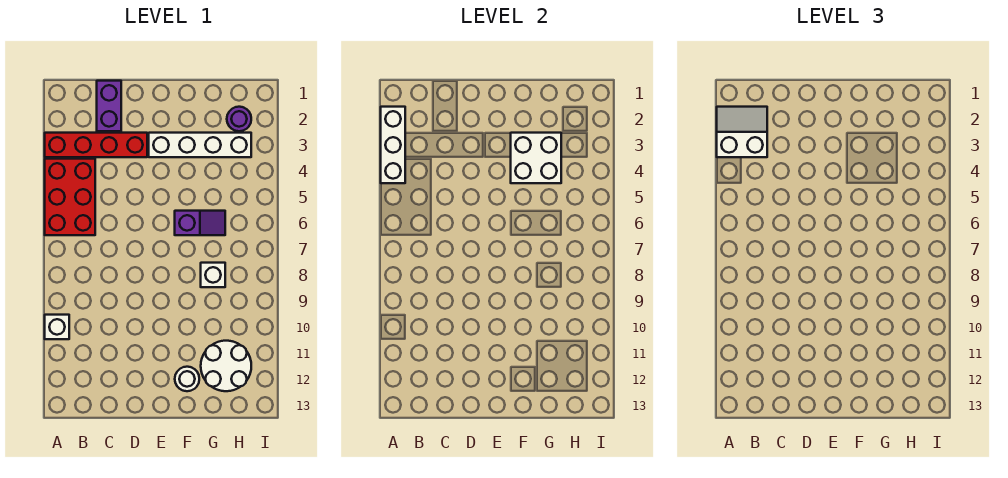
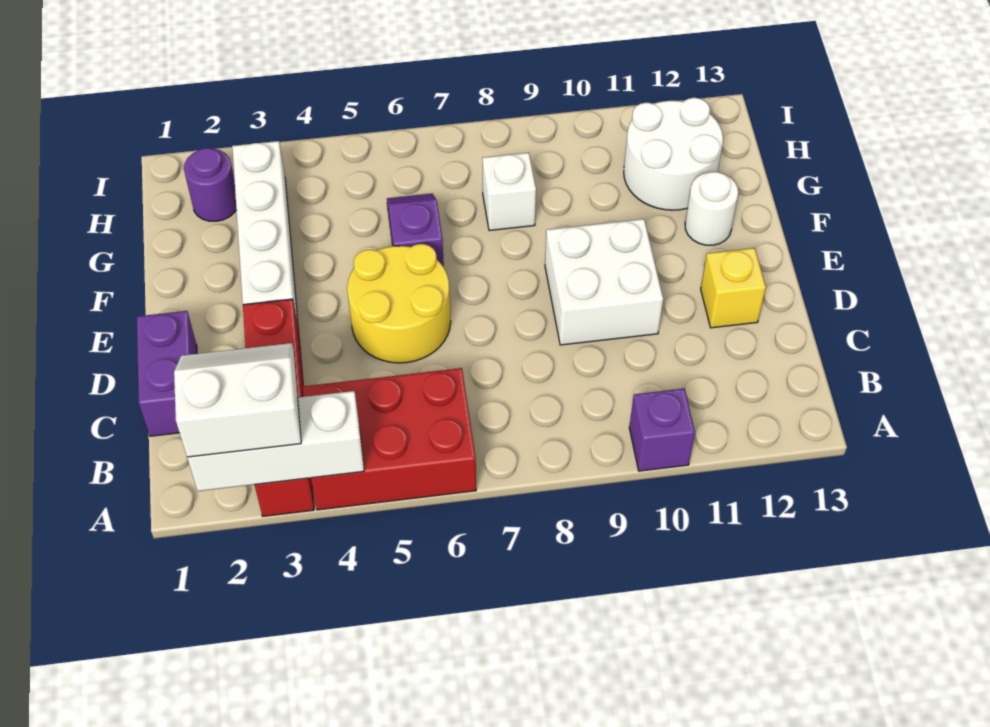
white 2x2 slope [717,107,767,157] -> white 2x2 slope turned to [174,343,301,457]
white 1x1 brick [45,315,69,339] -> purple 1x1 brick [629,389,695,471]
purple 1x2 brick [97,81,121,131] -> purple 1x2 brick turned to [137,311,197,436]
none -> yellow 2x2 round brick [347,244,451,363]
none -> yellow 1x1 brick [701,248,766,328]
white 2x2 brick [511,133,561,183] -> white 2x2 brick moved to [545,219,663,345]

